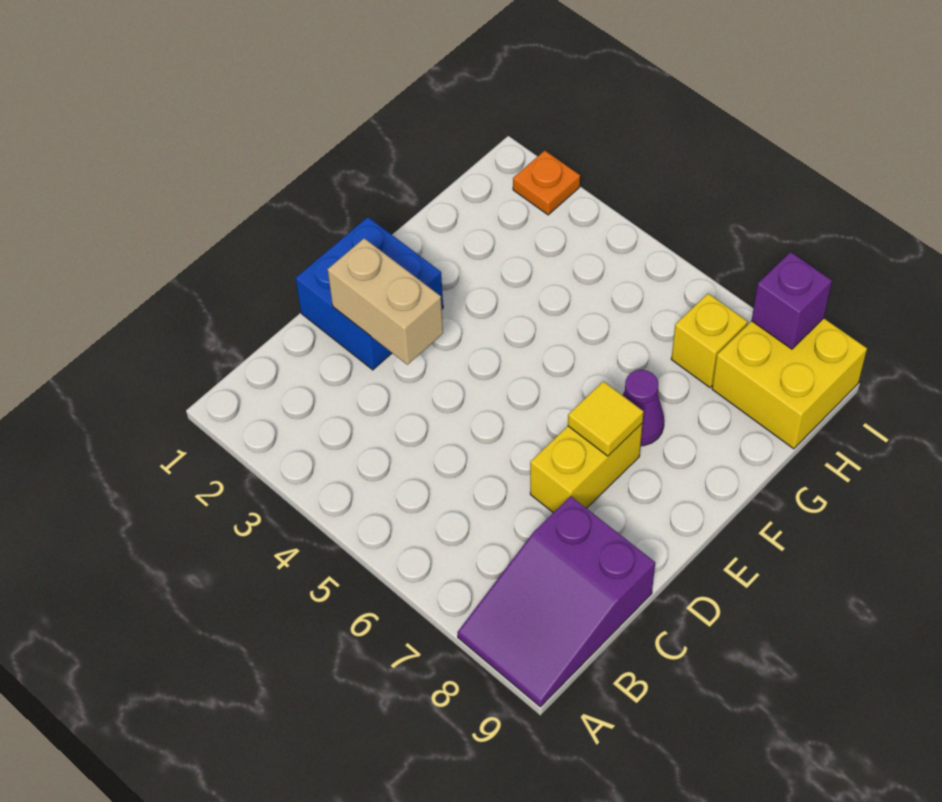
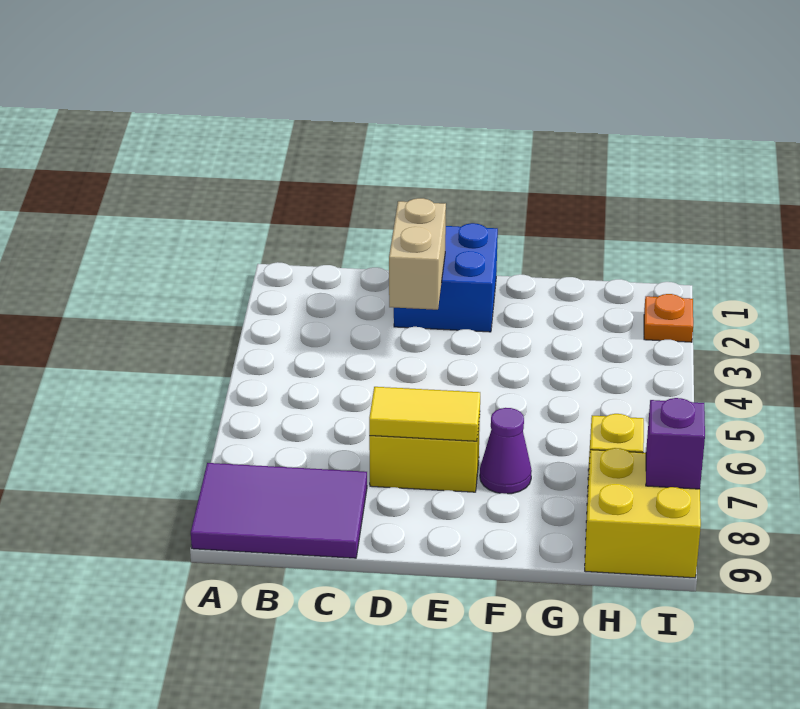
purple 2x3 slope [457,496,655,707] -> purple 2x3 tile [191,463,367,558]
yellow 1x1 tile [568,381,643,456] -> yellow 1x2 tile [369,387,480,441]

